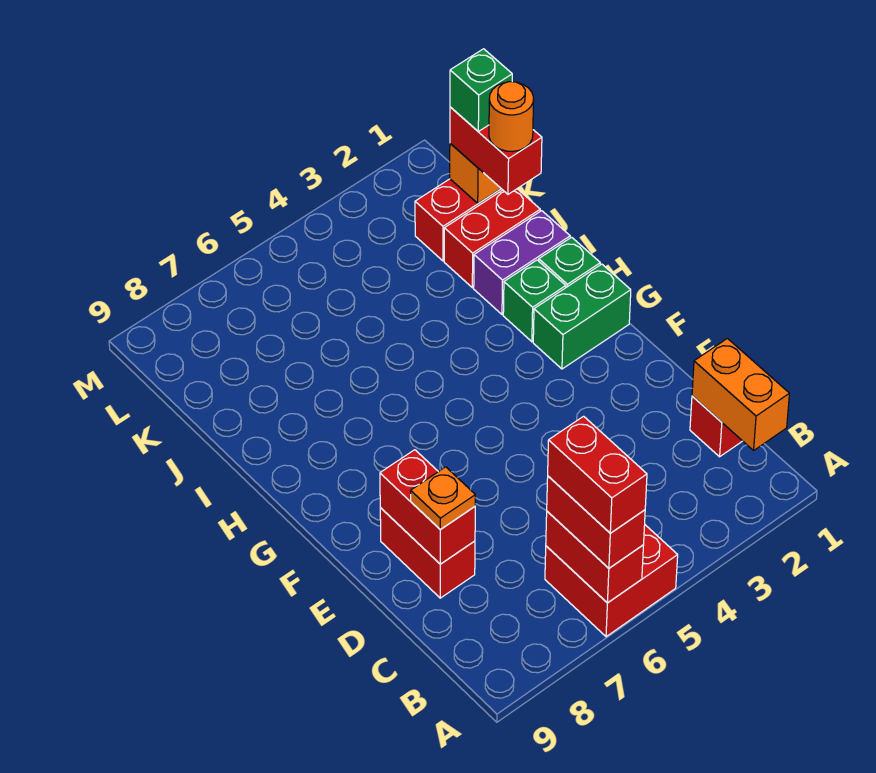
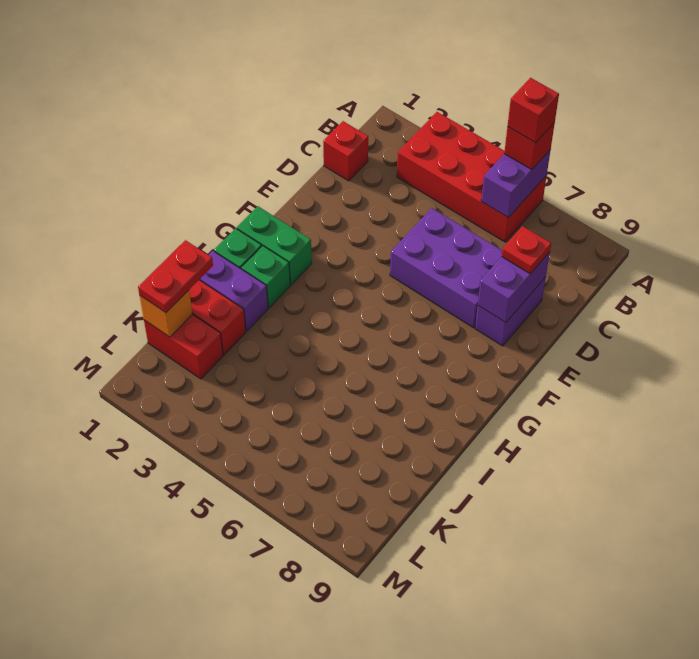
red 2x2 brick [545,525,678,637] -> red 2x4 brick [397,112,547,242]
red 1x2 brick [546,511,644,603] -> purple 1x2 brick [481,149,551,217]
red 1x2 brick [547,476,645,568] -> red 1x1 brick [504,122,555,170]
red 1x2 brick [548,416,647,533] -> red 1x1 brick [507,78,559,143]
orange 1x2 brick [692,338,789,450] -> none
none -> purple 2x3 brick [390,208,502,328]
red 1x2 brick [380,508,475,598] -> purple 1x2 brick [475,277,546,346]
red 1x2 brick [380,450,475,564] -> purple 1x2 brick [478,252,550,323]
orange 1x1 plate [411,467,475,530] -> red 1x1 plate [502,226,551,274]
red 1x2 brick [450,107,542,194] -> red 1x2 plate [138,240,213,313]
orange 1x1 round brick [489,82,534,152] -> none
green 1x1 brick [450,49,512,131] -> none

